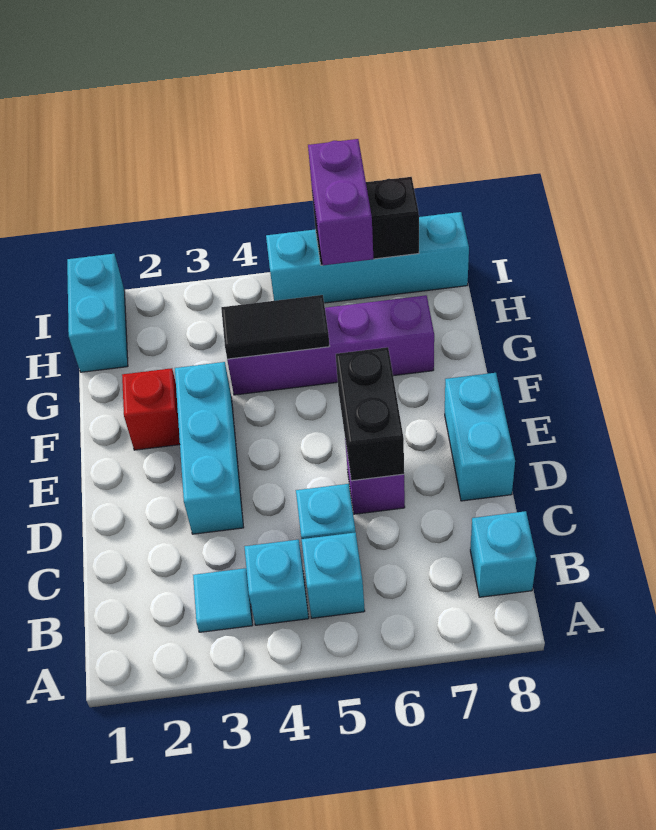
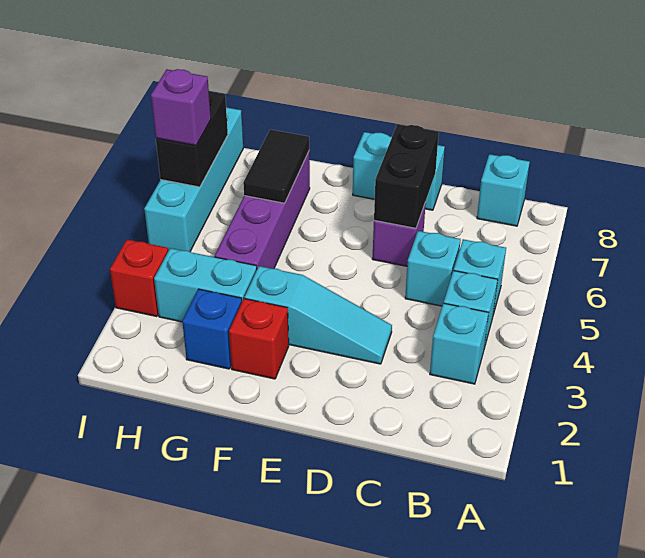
cyan 1x1 tile [193,568,253,632] -> cyan 1x1 brick [430,303,488,384]
cyan 1x3 brick [175,362,244,534] -> cyan 1x3 slope [244,266,392,364]
black 1x2 brick [336,347,404,481] -> black 1x2 brick turned to [374,124,439,228]
none -> blue 1x1 brick [182,289,242,369]
black 1x2 tile [221,295,330,359] -> black 1x2 tile moved to [243,130,309,203]
cyan 1x2 brick [67,254,128,372] -> cyan 1x2 brick moved to [154,248,257,322]
purple 1x2 brick [308,139,373,265] -> purple 1x1 brick [151,69,211,145]
none -> red 1x1 brick [110,240,168,316]

